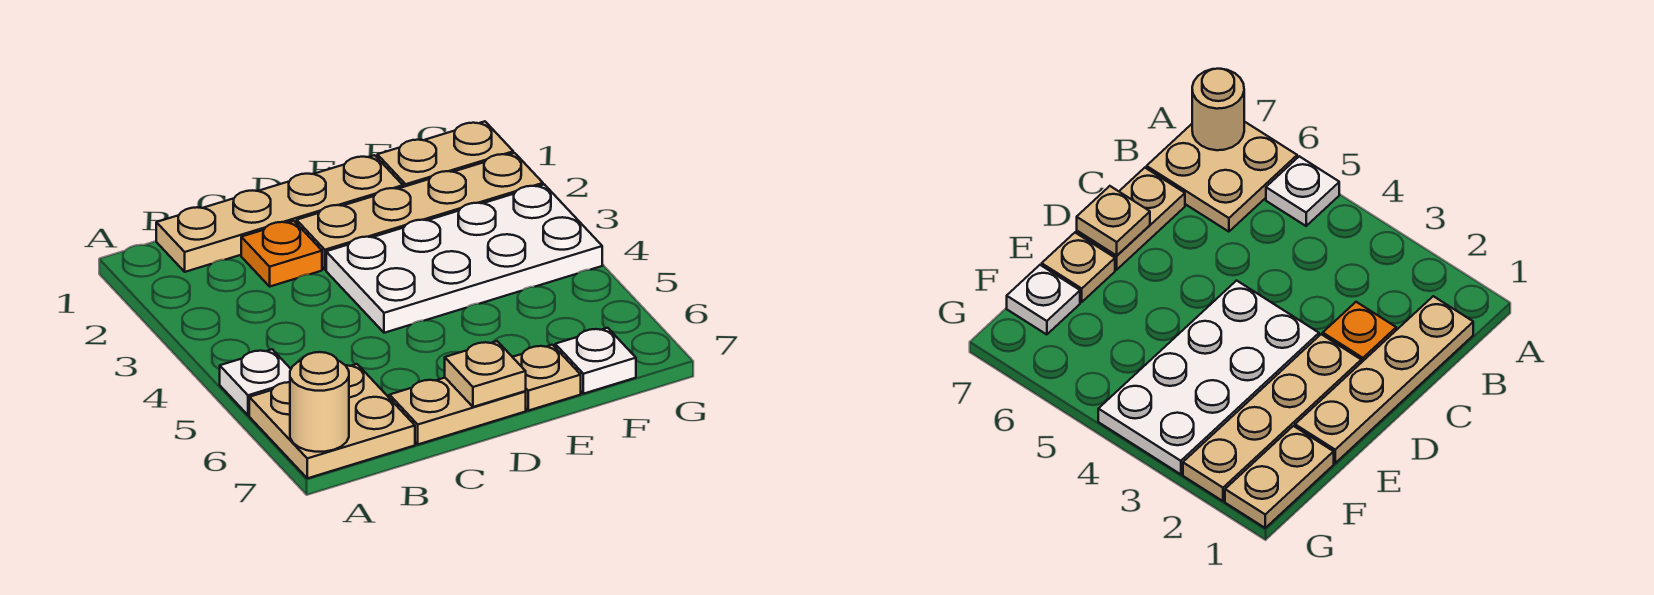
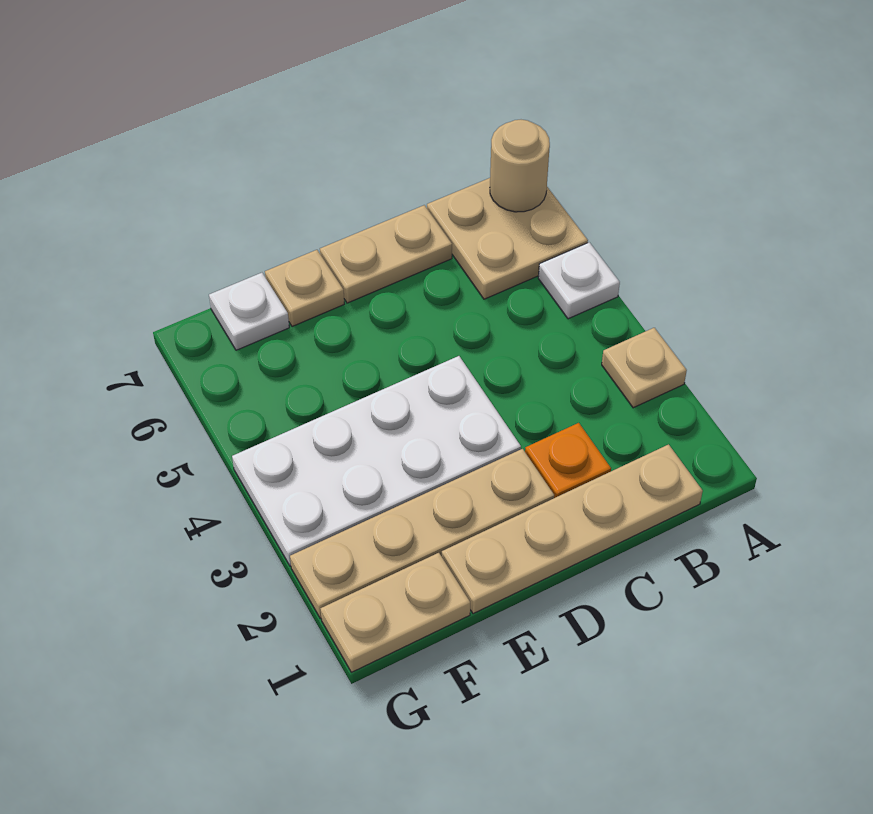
tan 1x1 plate [445,341,526,407] -> tan 1x1 plate moved to [602,328,687,408]

